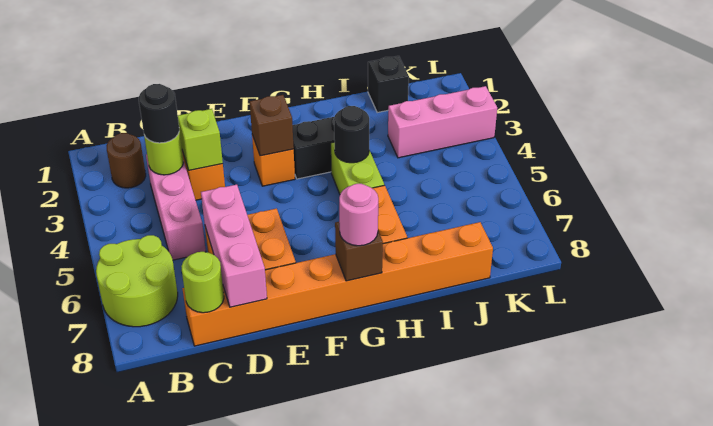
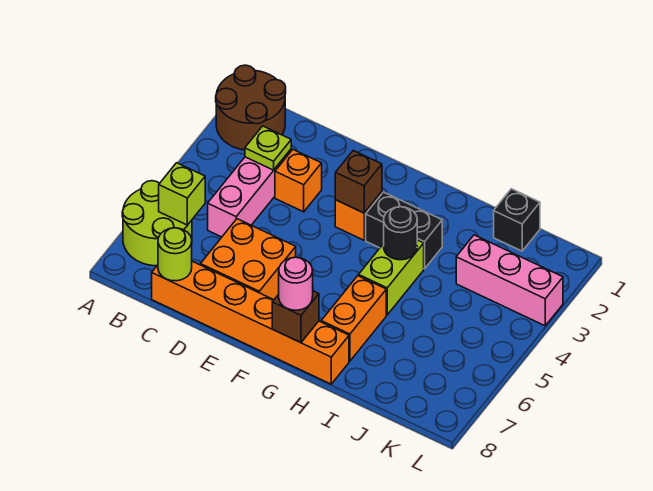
brown 1x1 round brick [106,133,146,188] -> brown 2x2 round brick [216,65,286,150]
lime 1x1 round brick [144,130,184,175] -> lime 1x1 plate [245,126,291,170]
black 1x1 round brick [139,84,179,143] -> none
orange 1x8 brick [182,222,493,346] -> orange 1x6 brick [152,261,349,384]
lime 1x1 brick [178,109,223,170] -> lime 1x1 brick moved to [159,163,205,225]
pink 1x3 brick [201,185,267,307] -> none

